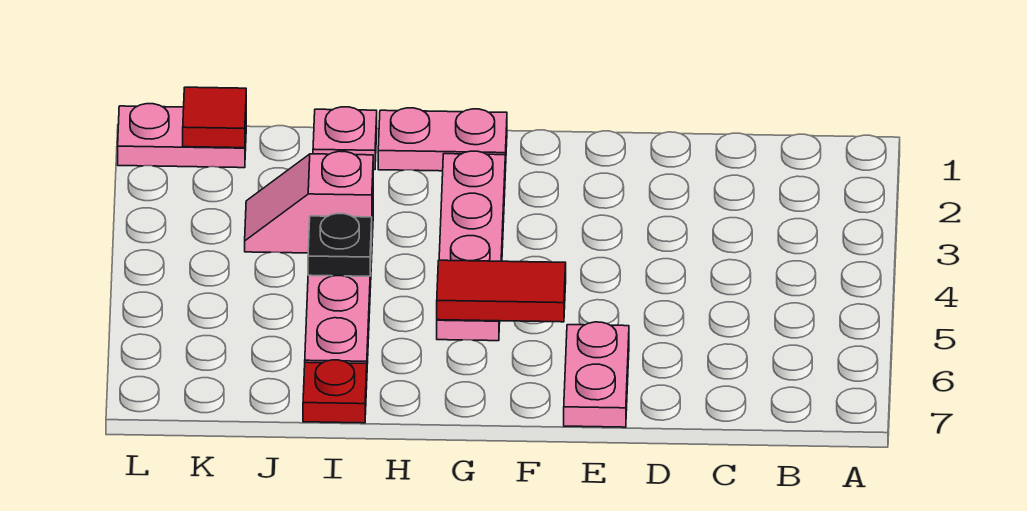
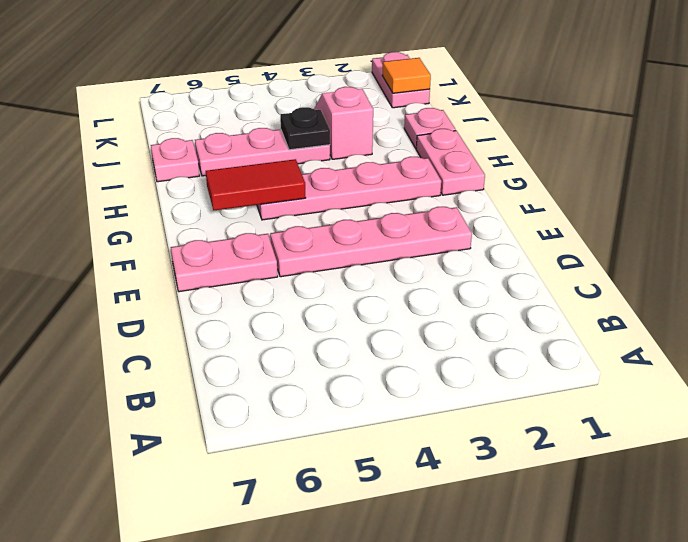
none -> pink 1x4 plate [270,207,472,277]
red 1x2 tile [437,260,566,322] -> red 1x2 tile turned to [206,159,306,210]
red 1x1 plate [303,360,367,423] -> pink 1x1 plate [151,138,200,182]
red 1x1 tile [183,87,246,148] -> orange 1x1 tile [382,58,431,93]

